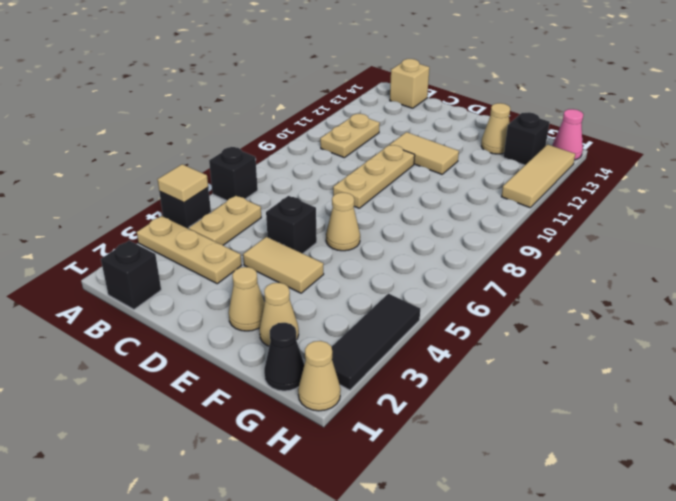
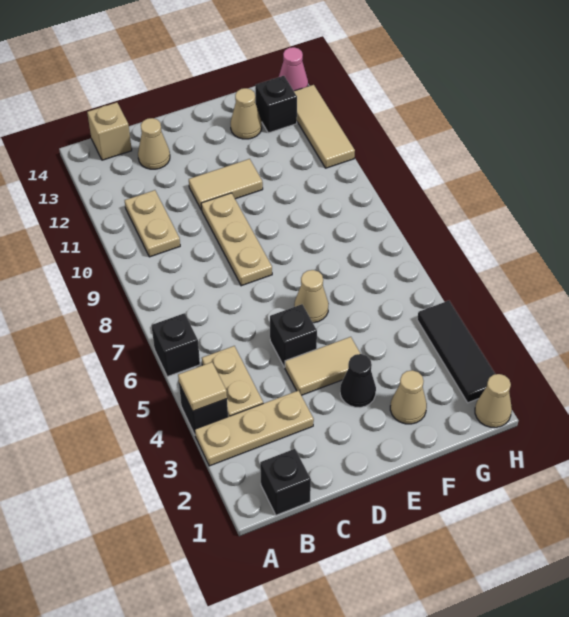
tan 1x1 cone [229,267,265,331] -> tan 1x1 cone moved to [138,118,170,169]
black 1x1 cone [264,323,304,391] -> black 1x1 cone moved to [340,354,376,408]

